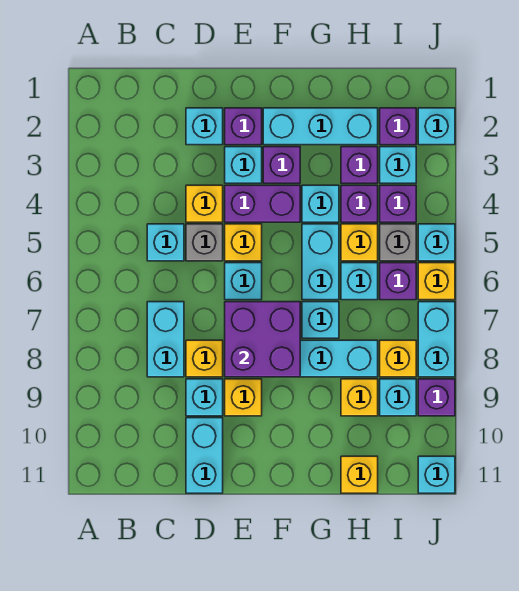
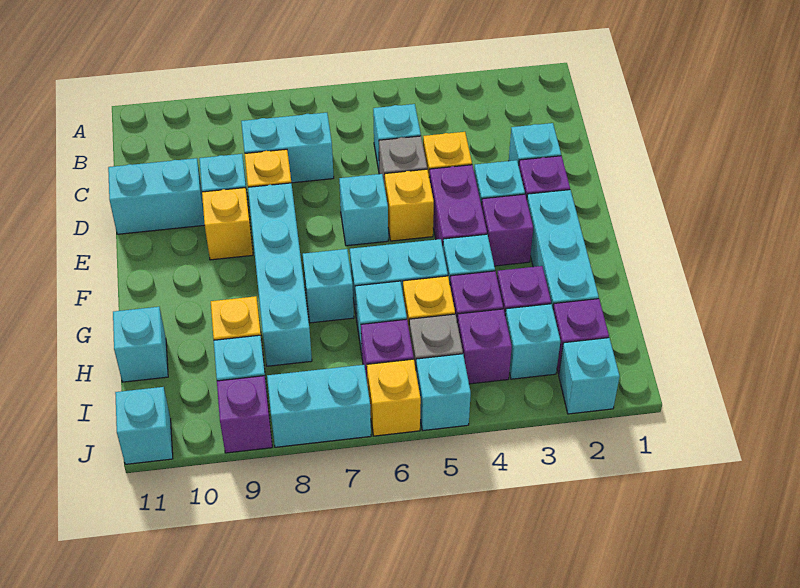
purple 2x2 brick [225,302,300,377] -> none
yellow 1x1 brick [341,456,378,493] -> cyan 1x1 brick [113,307,168,382]
yellow 1x1 brick [380,340,416,377] -> none

